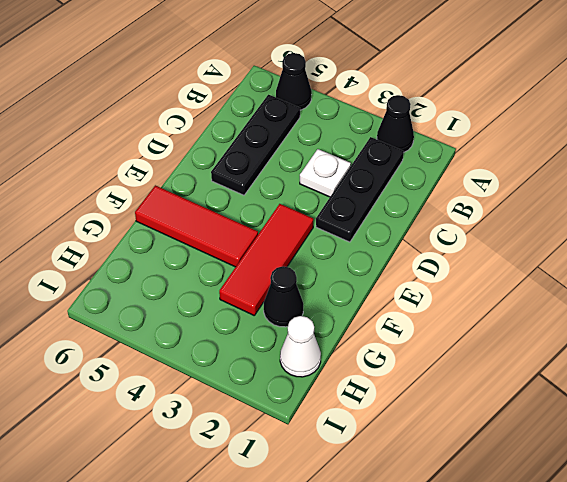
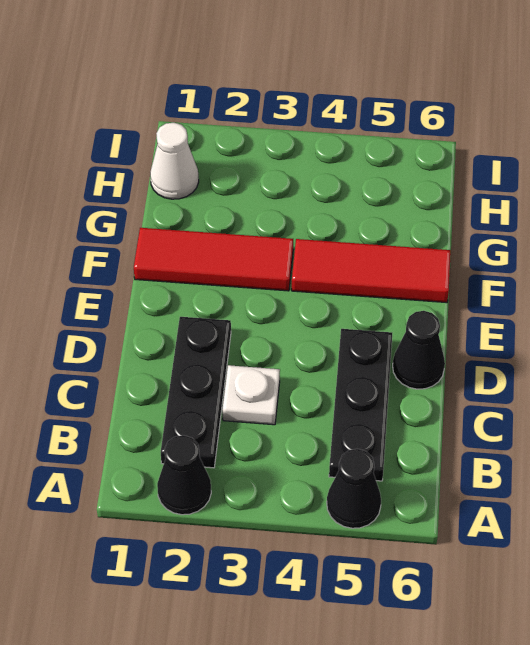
red 1x3 tile [219,204,313,315] -> red 1x3 tile turned to [134,228,293,291]
black 1x1 cone [264,266,303,327] -> black 1x1 cone moved to [393,311,445,389]

